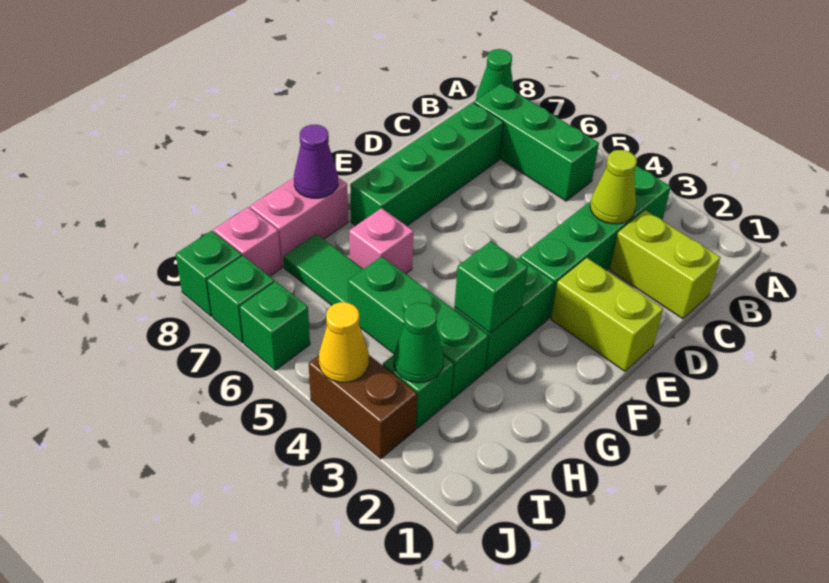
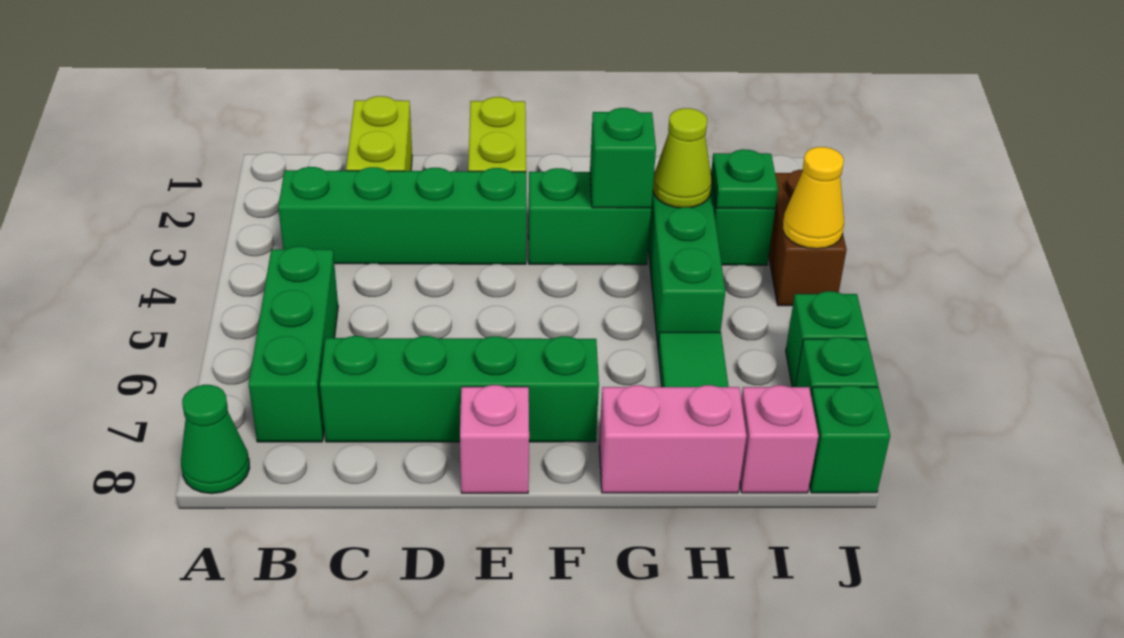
lime 1x1 cone [590,150,637,224] -> lime 1x1 cone moved to [653,108,712,208]
pink 1x1 brick [349,208,414,274] -> pink 1x1 brick moved to [460,385,529,493]
purple 1x1 cone [294,125,338,198] -> none
green 1x1 cone [394,303,444,383] -> green 1x1 plate [711,149,778,209]

